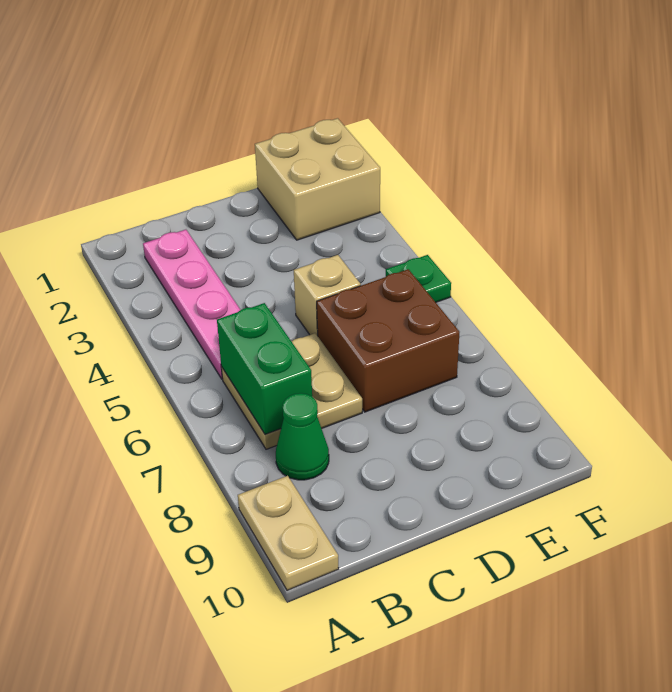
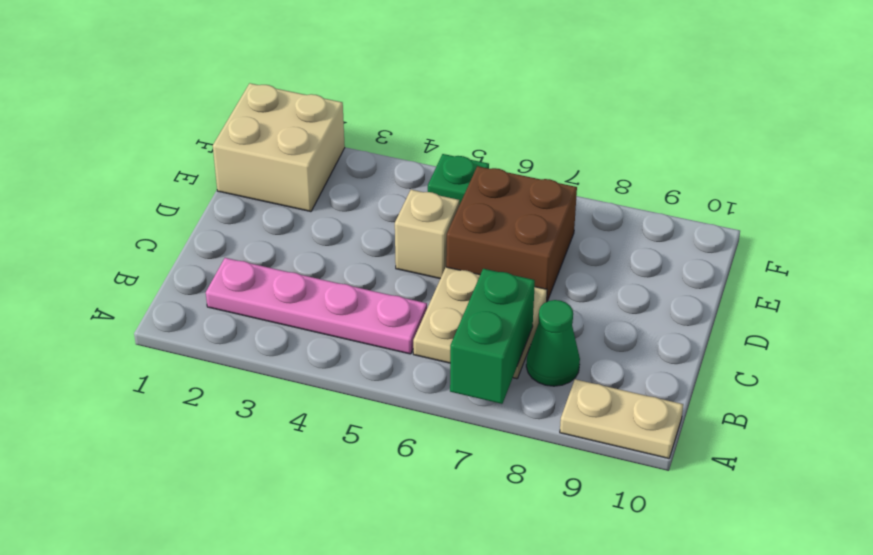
green 1x2 brick [217,303,312,434] -> green 1x2 brick turned to [450,269,535,404]

